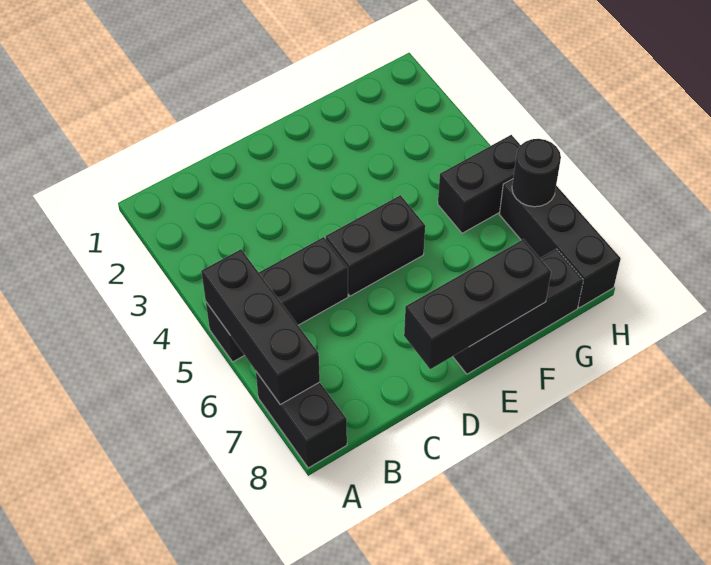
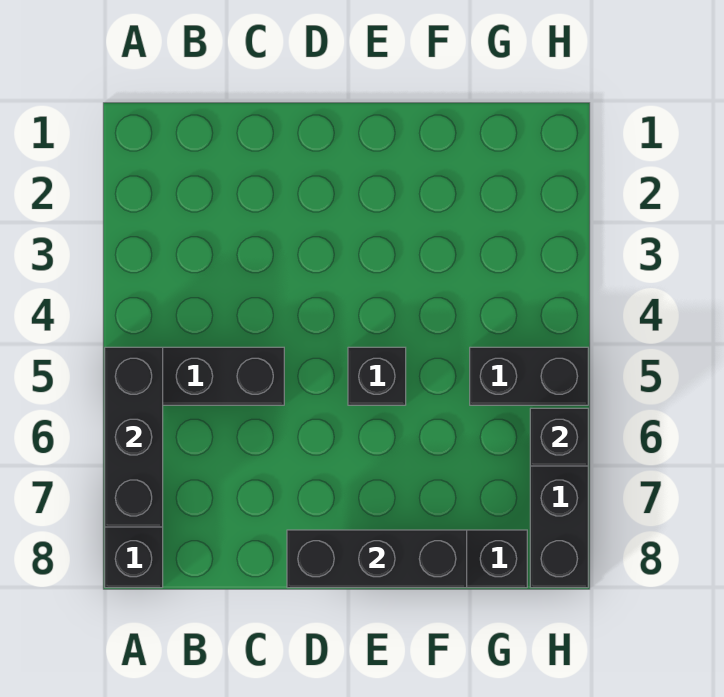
black 1x2 brick [326,195,425,296] -> black 1x1 brick [348,347,406,405]
black 1x1 round brick [512,139,561,207] -> black 1x1 brick [530,408,588,466]

